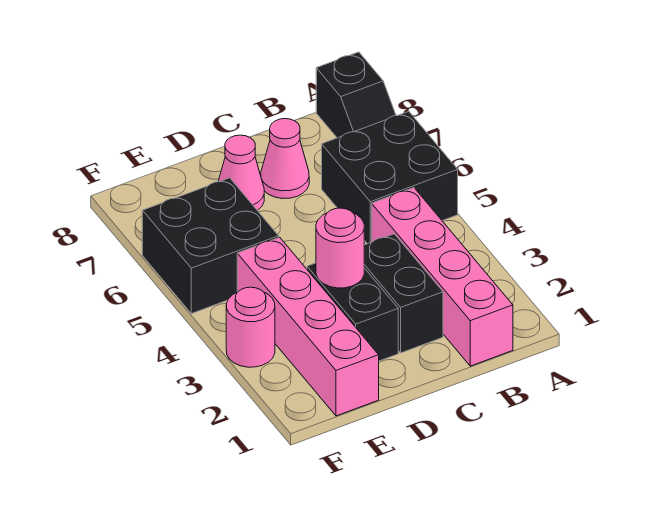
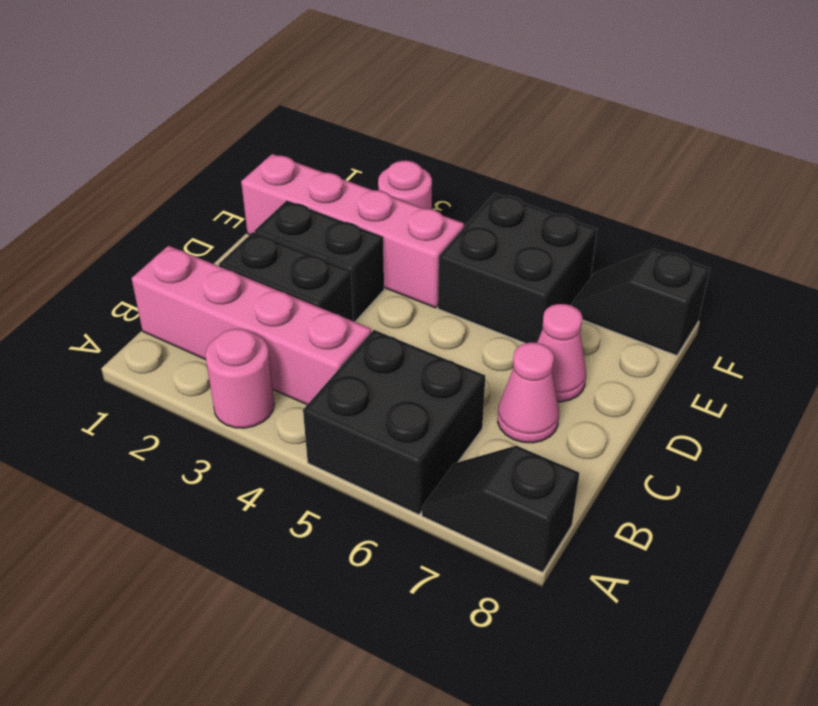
pink 1x1 round brick [316,208,364,288] -> pink 1x1 round brick moved to [205,329,274,428]
none -> black 1x2 slope [571,249,710,356]

